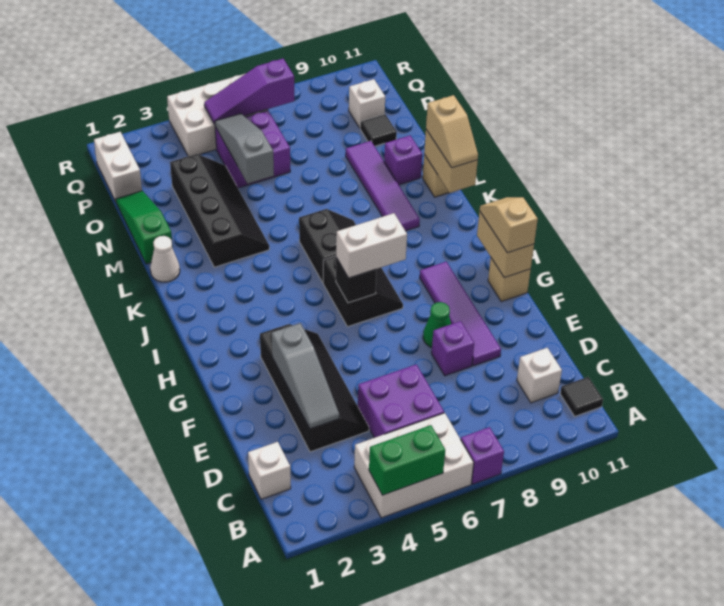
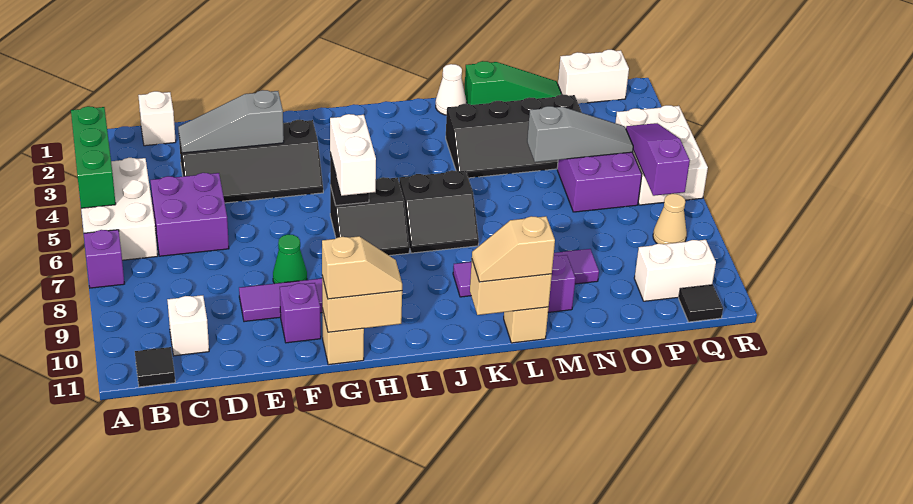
green 1x2 brick [369,425,445,495] -> green 1x3 brick [71,106,116,208]
purple 1x1 brick [432,321,474,376] -> purple 1x1 brick moved to [280,283,321,343]
black 1x1 tile [360,114,397,146] -> black 1x1 tile moved to [679,285,723,322]
white 1x1 brick [349,79,385,128] -> white 1x2 brick [634,240,716,301]
none -> tan 1x1 cone [653,194,687,244]

